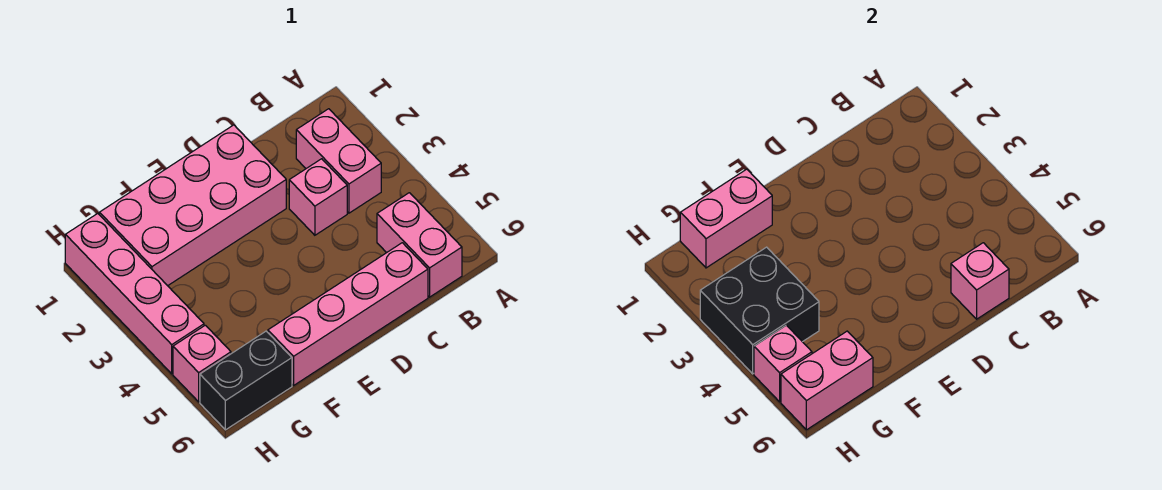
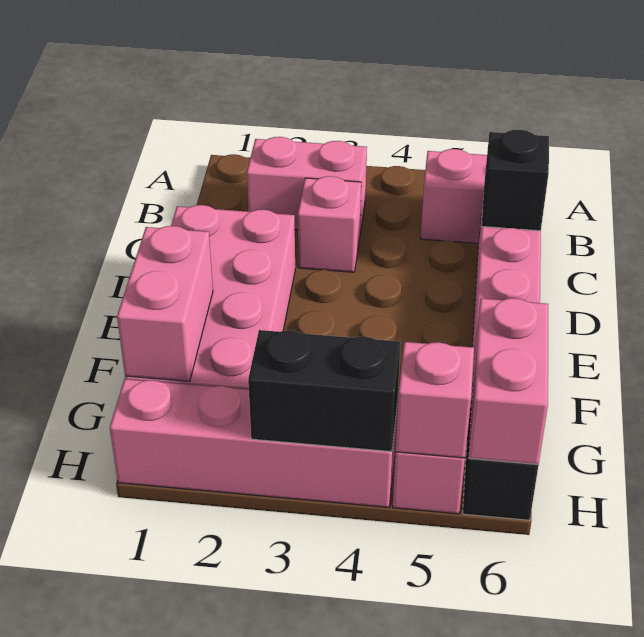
pink 1x1 brick [951,243,1009,319] -> black 1x1 brick [482,130,549,231]
black 2x2 brick [700,247,819,374] -> black 1x2 brick [248,330,400,452]

